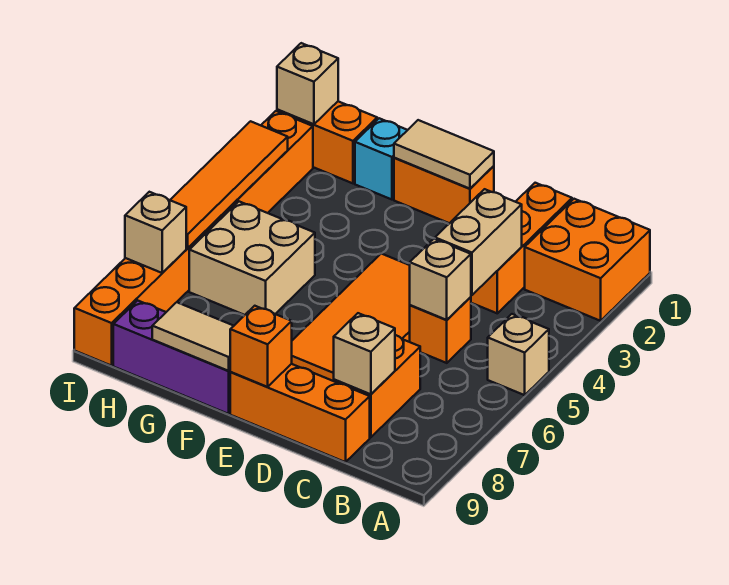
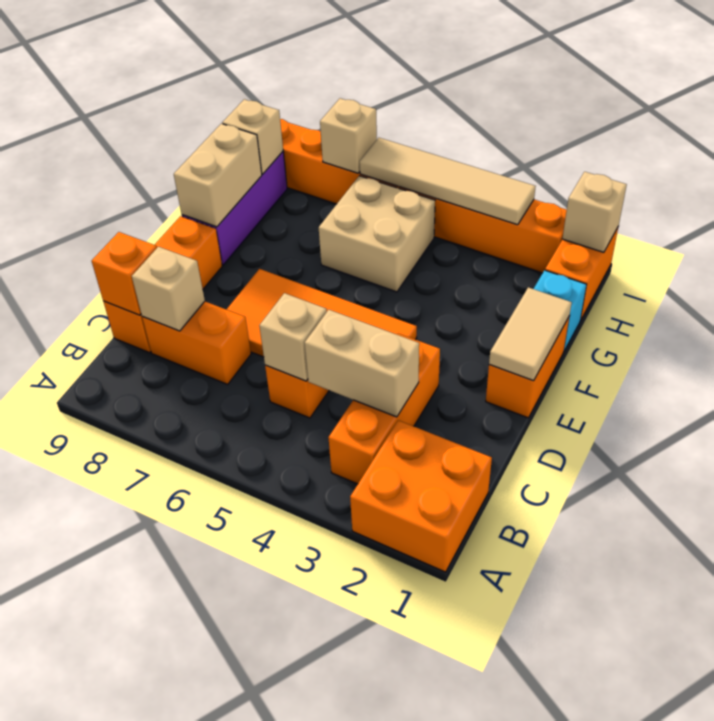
tan 1x1 brick [488,314,549,395] -> tan 1x1 brick moved to [222,99,283,174]
orange 1x3 brick [471,183,572,313] -> orange 1x3 brick turned to [328,333,440,484]
orange 1x1 brick [230,306,292,387] -> orange 1x1 brick moved to [92,232,157,315]
tan 1x2 tile [152,302,233,371] -> tan 1x2 brick [174,124,262,227]
orange 1x4 tile [171,121,288,248] -> tan 1x4 tile [360,138,536,225]

